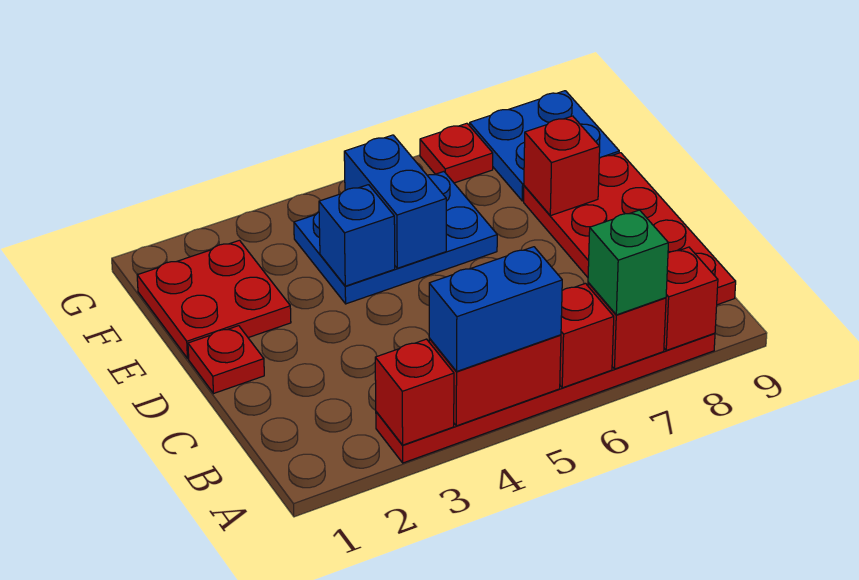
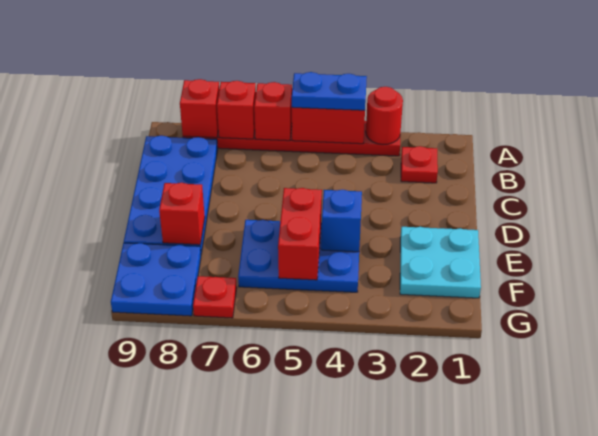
red 1x1 brick [375,339,454,445] -> red 1x1 round brick [366,87,403,144]
blue 1x2 brick [429,247,562,372] -> blue 1x2 plate [292,72,367,110]
green 1x1 brick [588,210,668,315] -> none
red 2x4 plate [524,153,736,305] -> blue 2x4 plate [124,136,218,254]
red 1x1 plate [188,326,264,394] -> red 1x1 plate moved to [401,146,438,183]
red 2x2 plate [137,240,291,358] -> cyan 2x2 plate [400,227,481,298]
blue 1x2 brick [344,135,446,268] -> red 1x2 brick [278,188,322,280]

